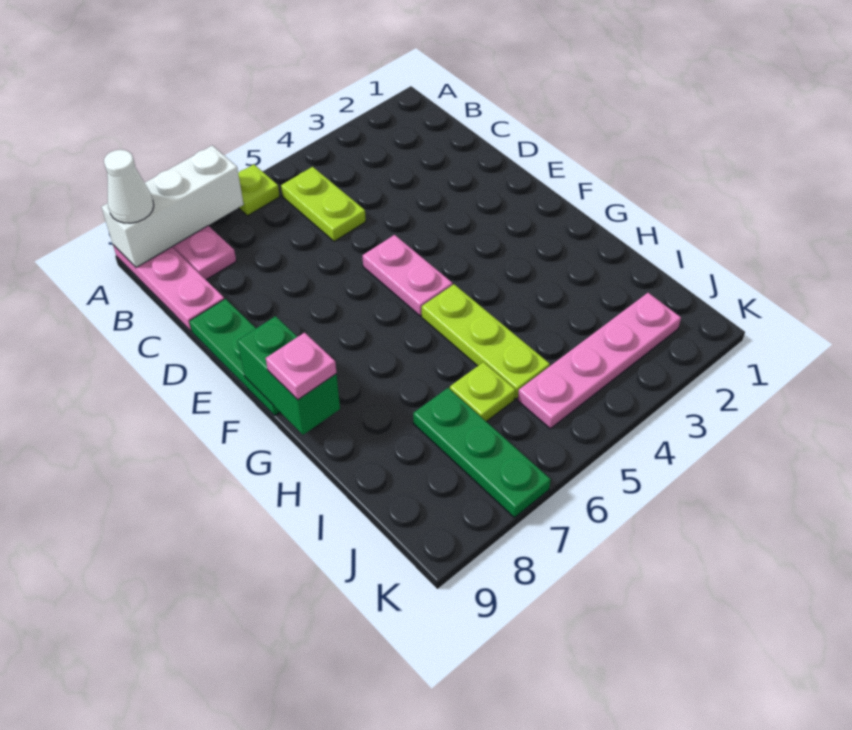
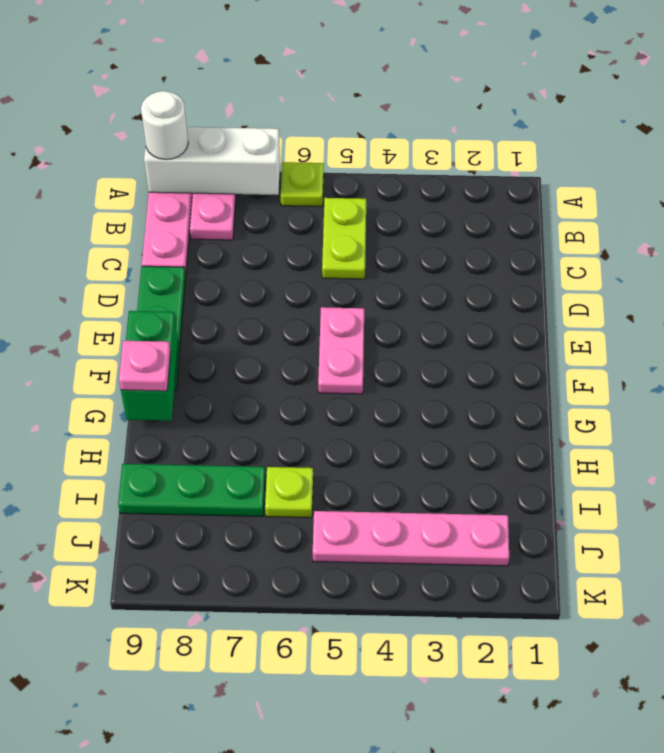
white 1x1 cone [104,150,154,223] -> white 1x1 round brick [141,91,188,159]
lime 1x3 plate [422,284,550,399] -> none
green 1x3 plate [413,388,551,518] -> green 1x3 plate turned to [118,464,265,516]

